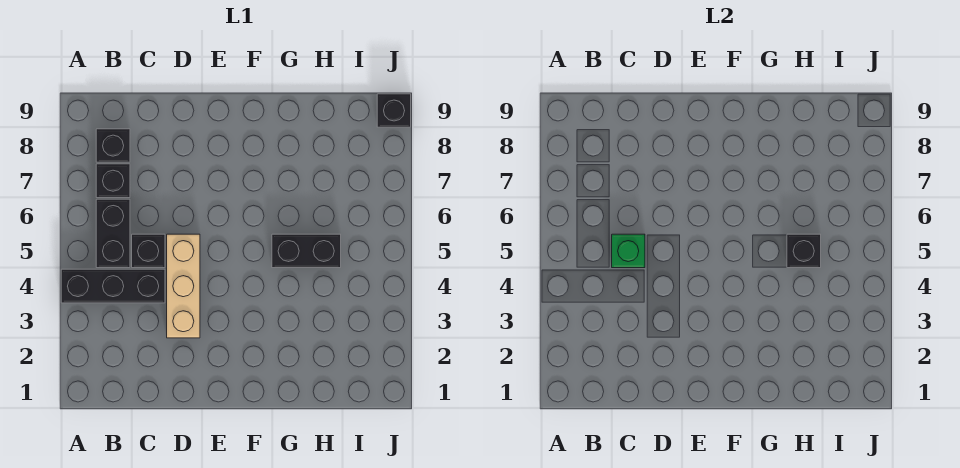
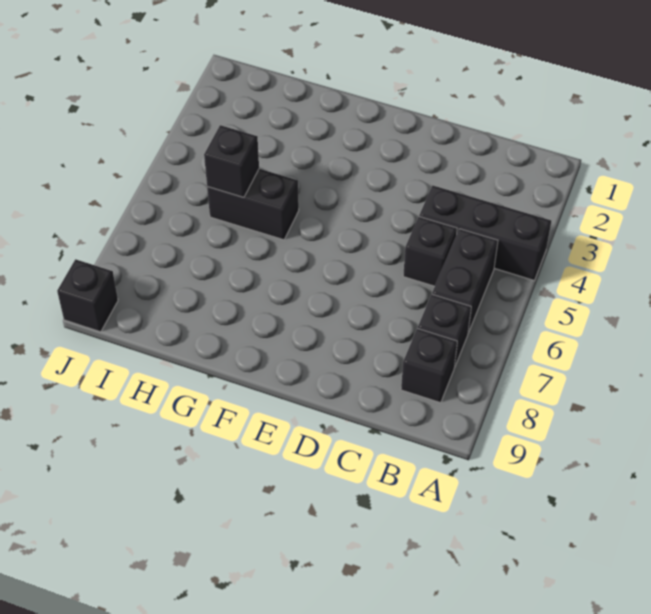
green 1x1 brick [612,234,645,268] -> none
tan 1x3 brick [167,234,200,338] -> none

